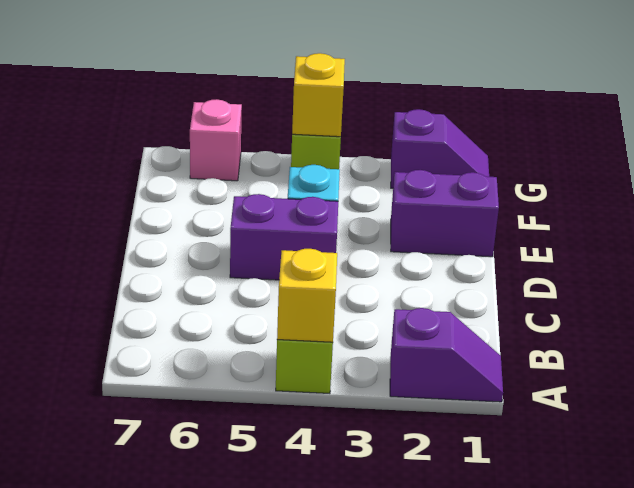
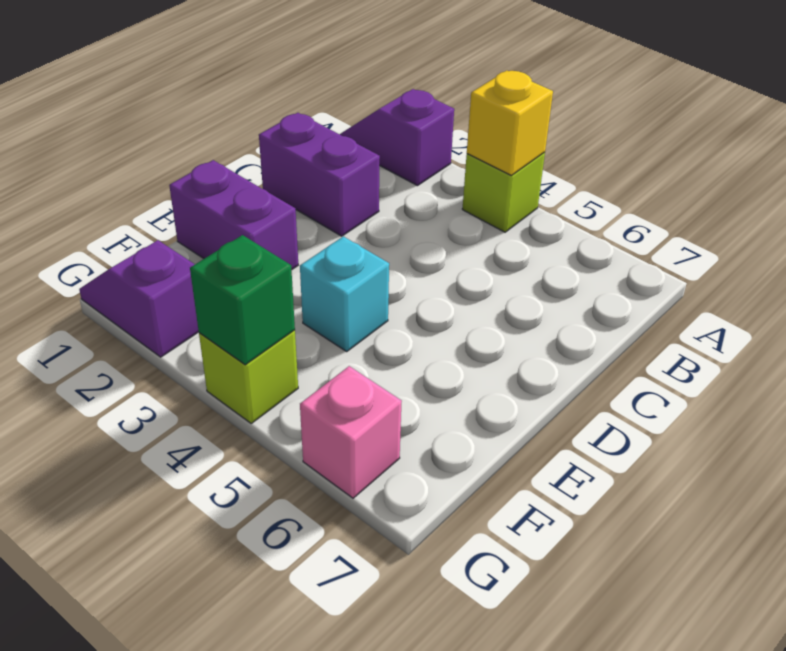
purple 1x2 brick [230,194,338,280] -> purple 1x2 brick moved to [259,113,380,236]
yellow 1x1 brick [292,53,345,137] -> green 1x1 brick [190,235,295,365]

